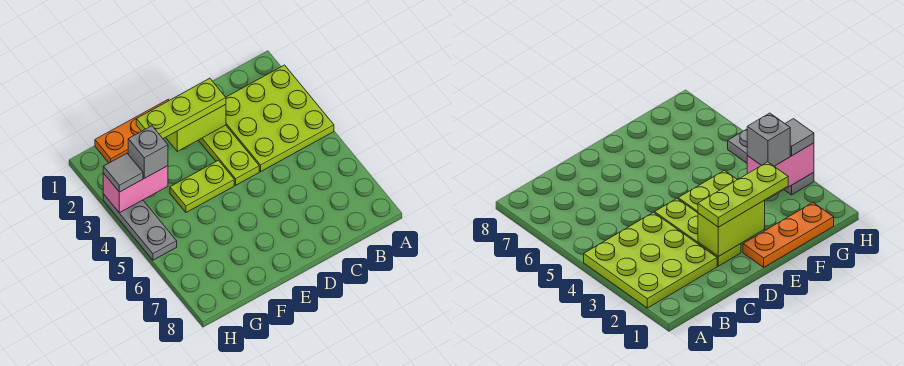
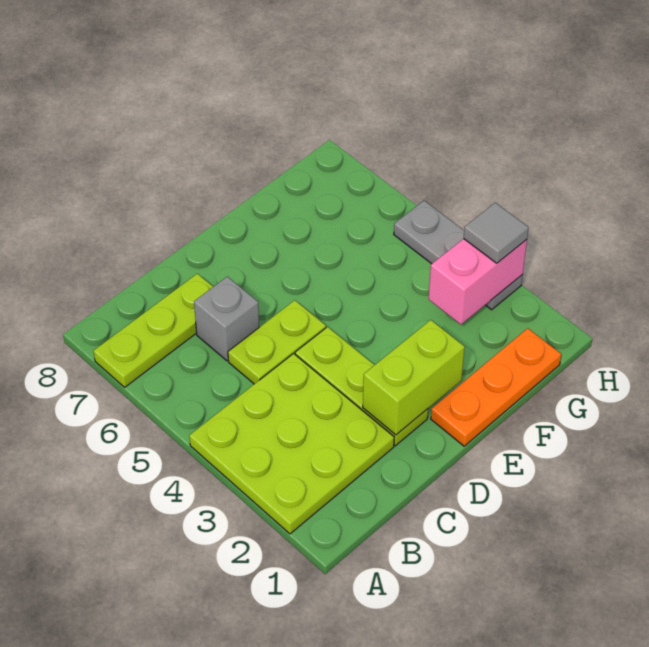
lime 1x3 plate [136,78,226,138] -> lime 1x3 plate moved to [93,274,213,387]
lime 1x2 plate [170,160,234,213] -> lime 1x2 plate moved to [228,300,326,384]
grey 1x1 brick [128,126,168,178] -> grey 1x1 brick moved to [194,277,259,361]

